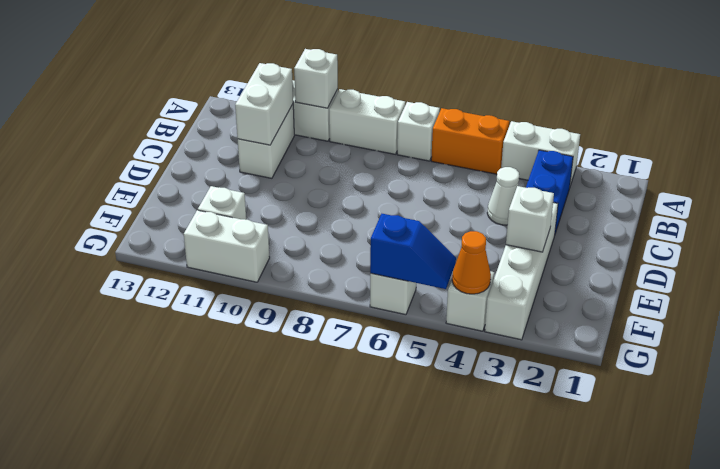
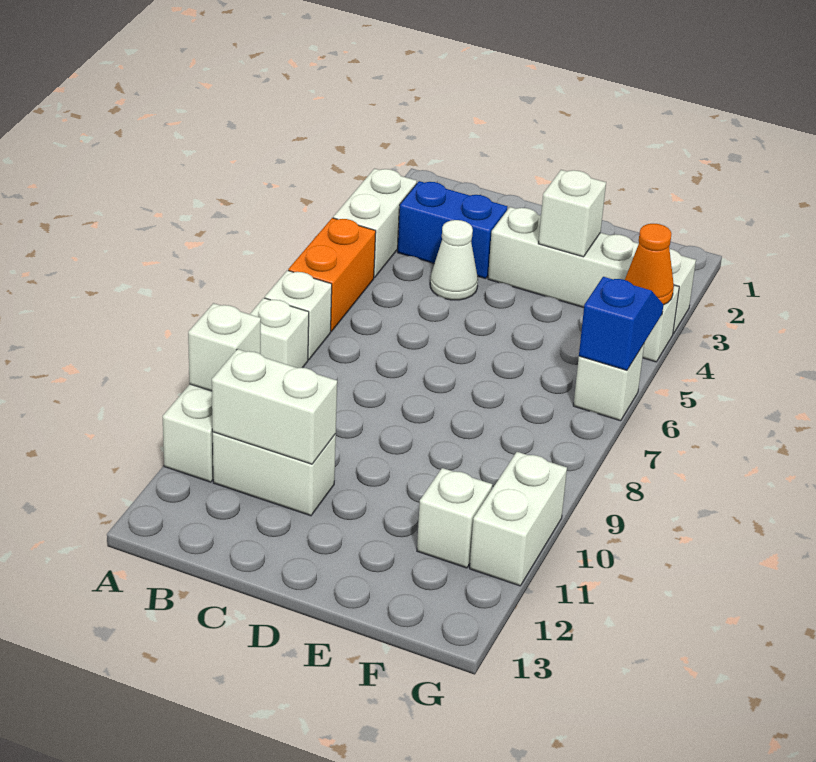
white 1x2 brick [329,89,405,154] -> white 1x1 brick [250,298,309,368]

